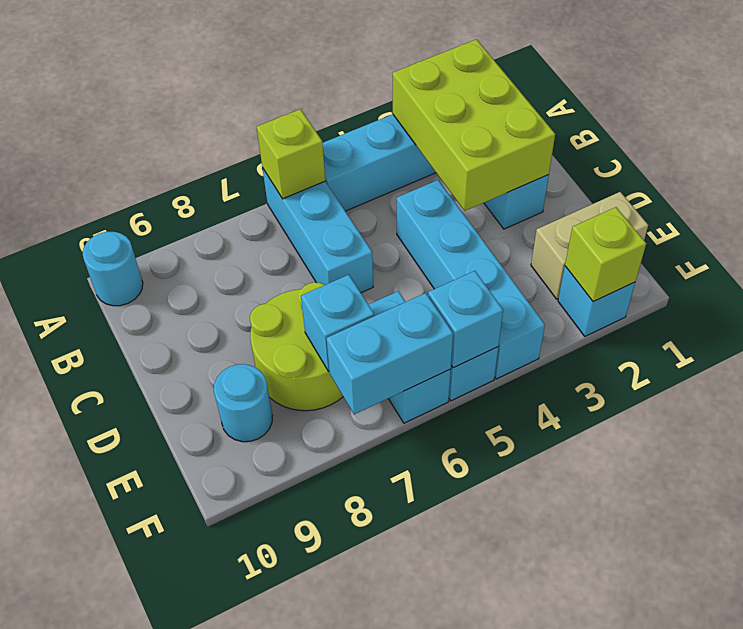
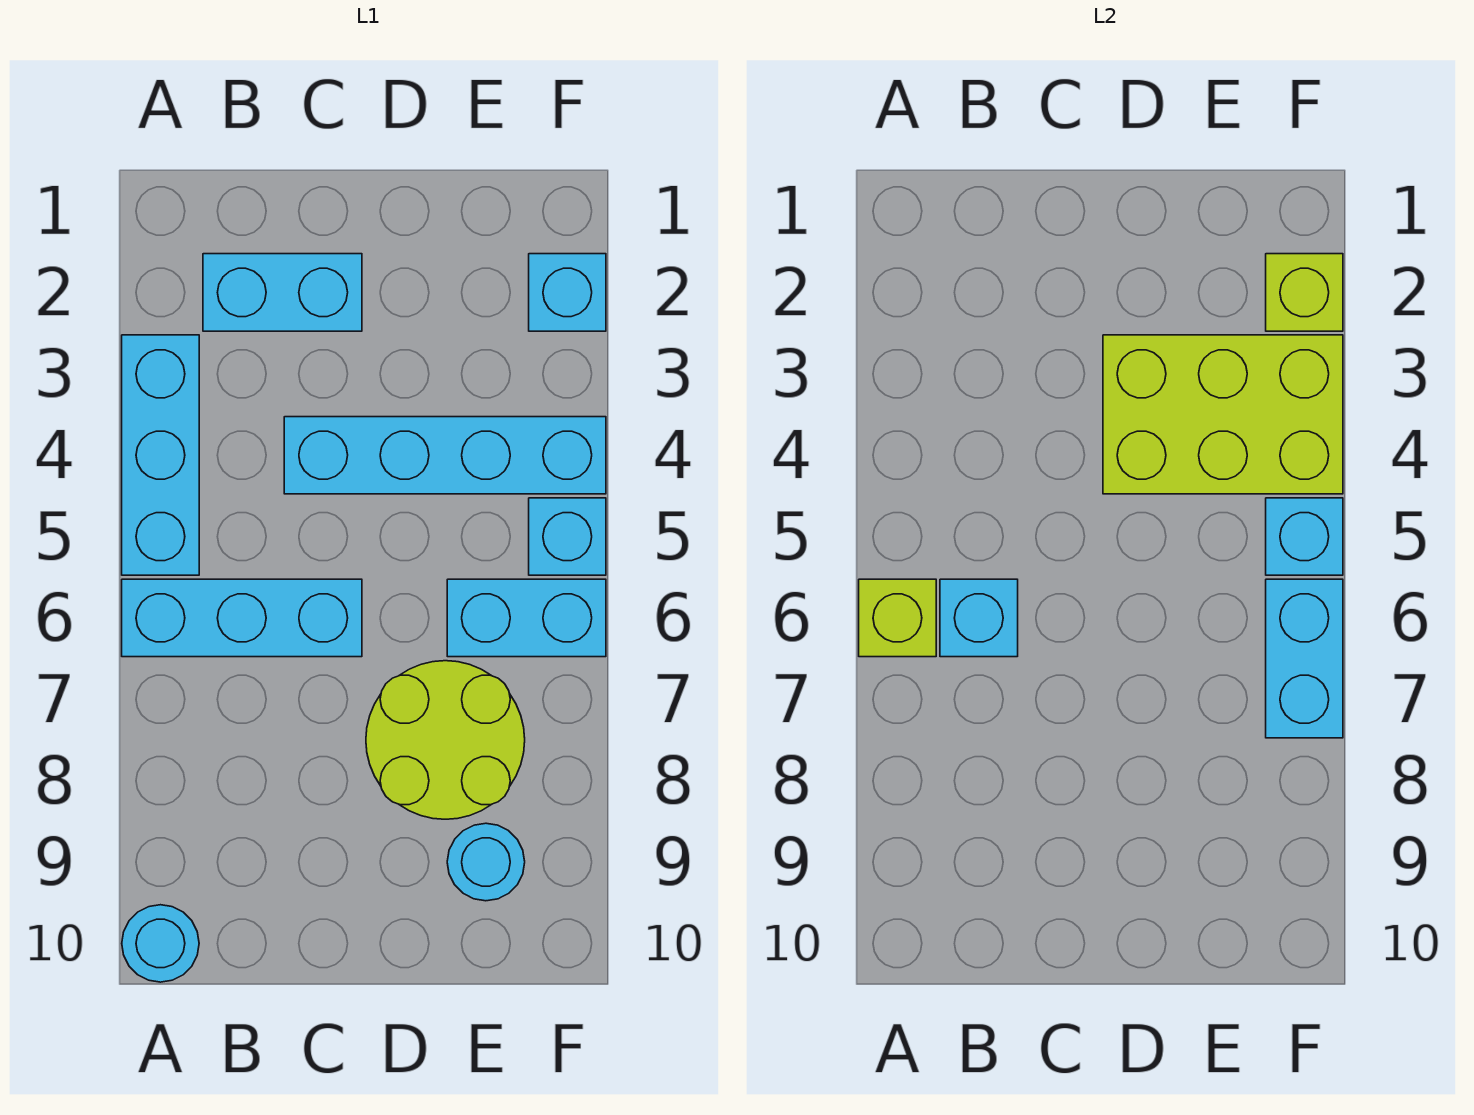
lime 2x3 brick [393,39,555,211] -> lime 2x3 brick moved to [1103,335,1343,494]
tan 1x2 brick [531,192,648,299] -> none
cyan 1x1 brick [301,275,374,371] -> cyan 1x1 brick moved to [940,579,1018,657]

